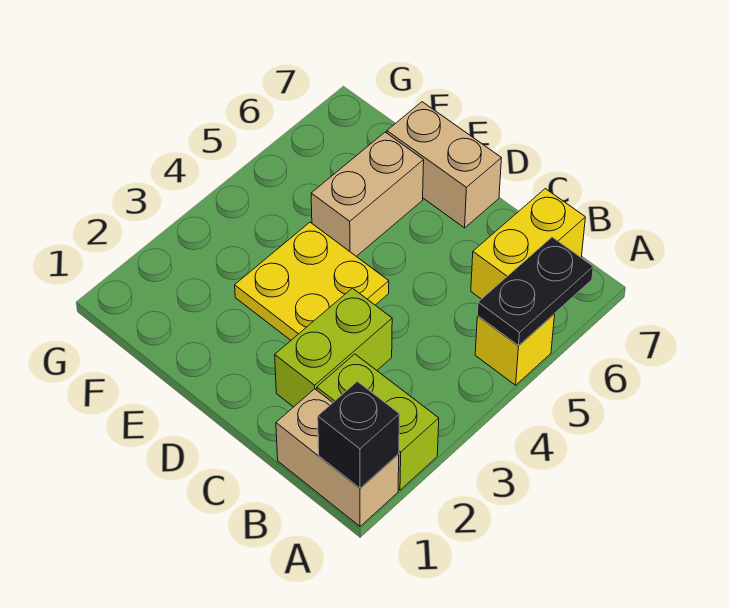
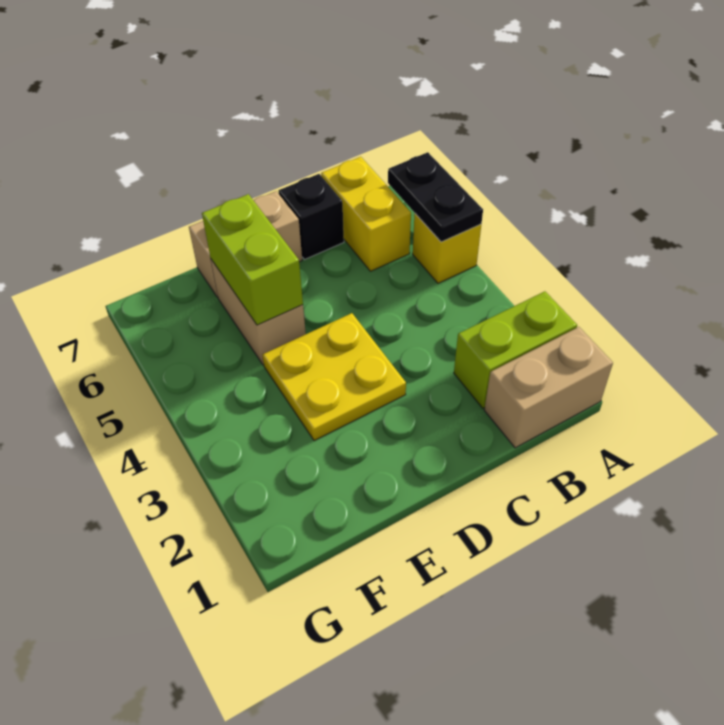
black 1x1 brick [318,381,400,488] -> black 1x1 brick moved to [278,174,344,260]
lime 1x2 brick [275,288,392,407] -> lime 1x2 brick moved to [202,194,303,325]

